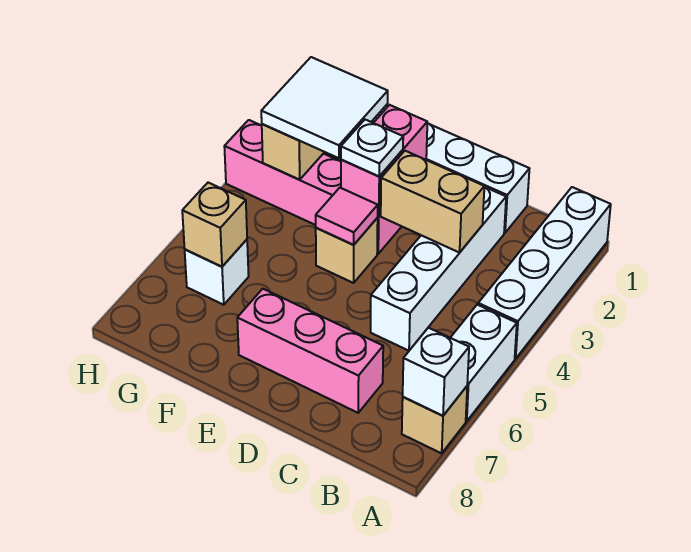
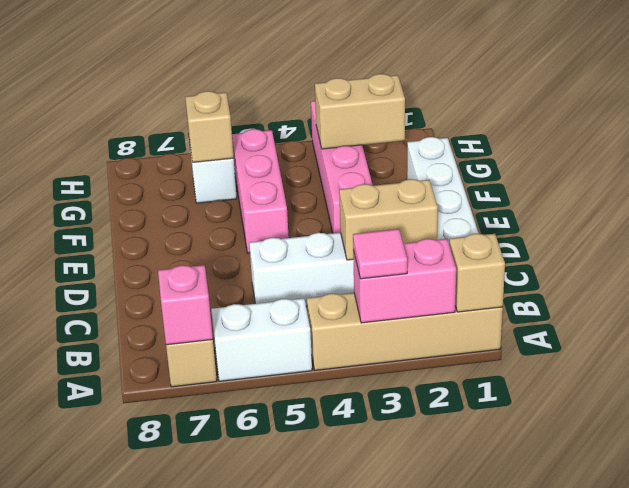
white 1x4 brick [478,187,611,359] -> tan 1x4 brick [307,293,503,370]
white 1x1 brick [403,328,469,416] -> pink 1x1 brick [158,265,213,345]
tan 1x2 brick [381,151,484,253] -> tan 1x2 brick turned to [339,179,438,260]
pink 1x3 brick [237,289,383,413] -> pink 1x3 brick moved to [232,129,289,253]
pink 1x2 brick [341,105,427,216] -> pink 1x2 brick moved to [353,239,456,323]
white 1x1 plate [341,120,403,176] -> none
tan 1x1 brick [316,218,378,283] -> tan 1x1 brick moved to [449,234,505,312]
pink 1x1 tile [316,188,378,245] -> pink 1x1 tile moved to [353,229,407,279]
white 2x2 tile [261,57,388,158] -> none

